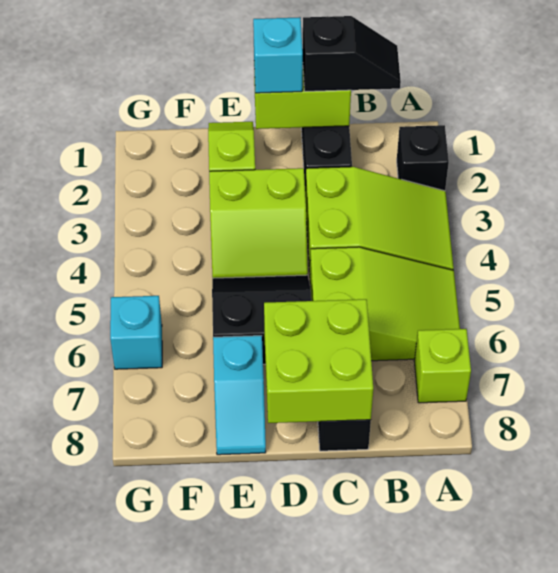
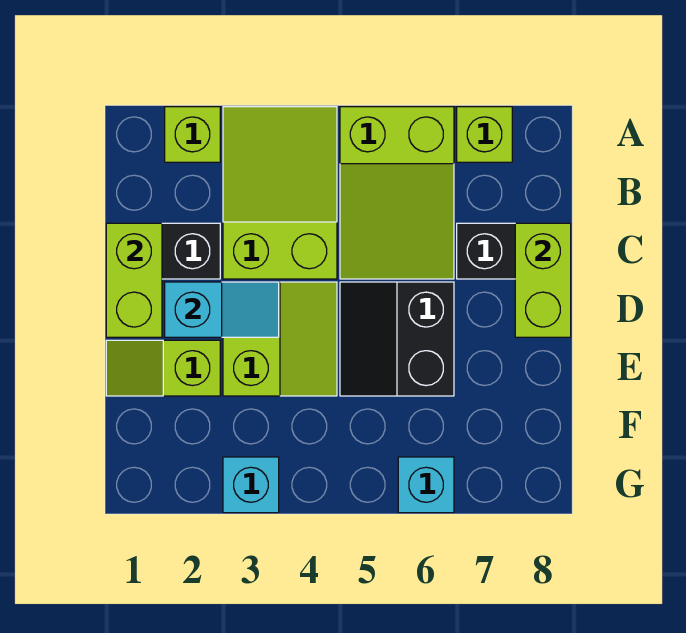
black 1x1 brick [397,125,449,191] -> lime 1x1 brick [165,107,220,162]
lime 2x3 slope [310,247,460,361] -> lime 2x3 slope turned to [340,107,454,279]
black 1x2 slope [302,16,401,91] -> none
lime 2x2 brick [264,299,373,423] -> lime 1x2 brick [515,223,571,337]
cyan 1x1 brick [253,17,303,93] -> cyan 1x1 brick moved to [223,457,279,513]
cyan 1x2 slope [213,336,266,455] -> cyan 1x2 slope moved to [165,282,279,337]

